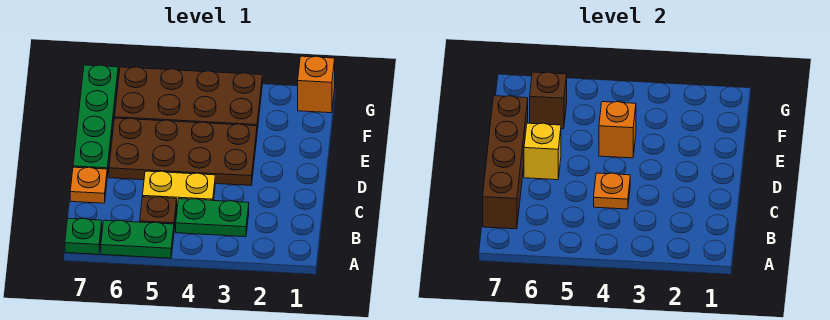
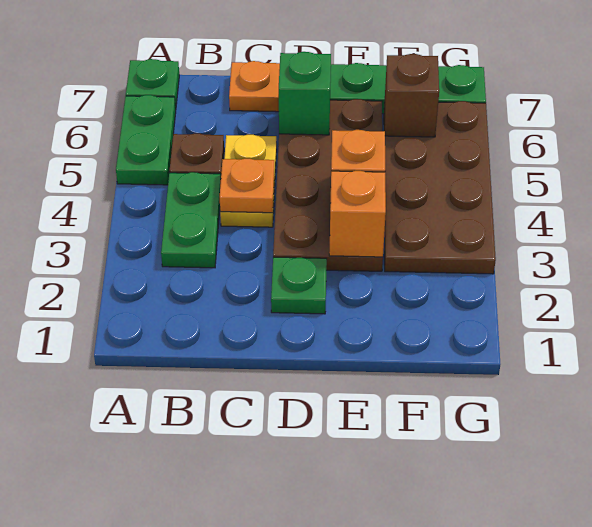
brown 1x4 brick [483,96,528,229] -> none
none -> green 1x1 plate [271,257,327,314]
yellow 1x1 brick [524,123,561,180] -> green 1x1 brick [279,52,331,135]
orange 1x1 brick [298,56,335,113] -> orange 1x1 brick moved to [329,171,386,257]

